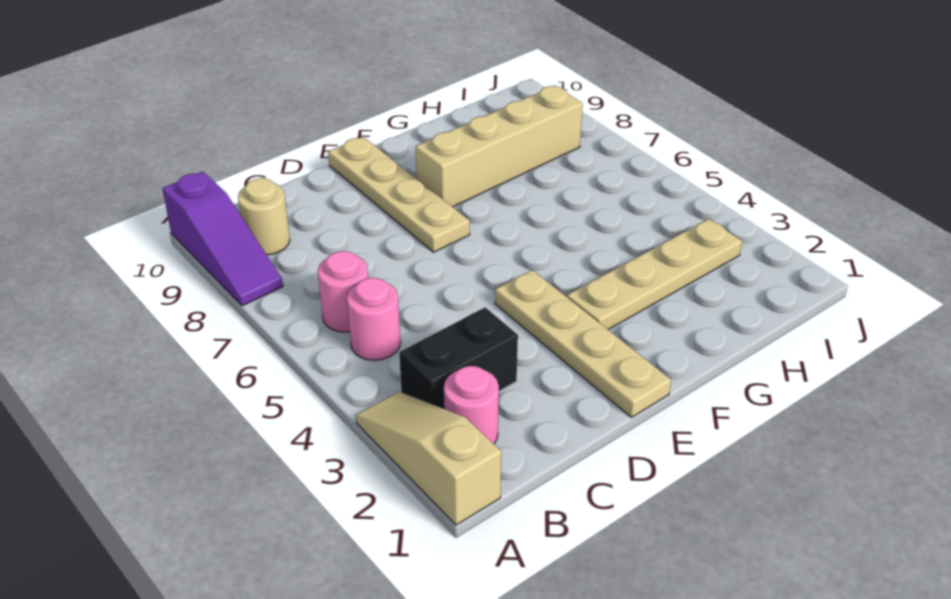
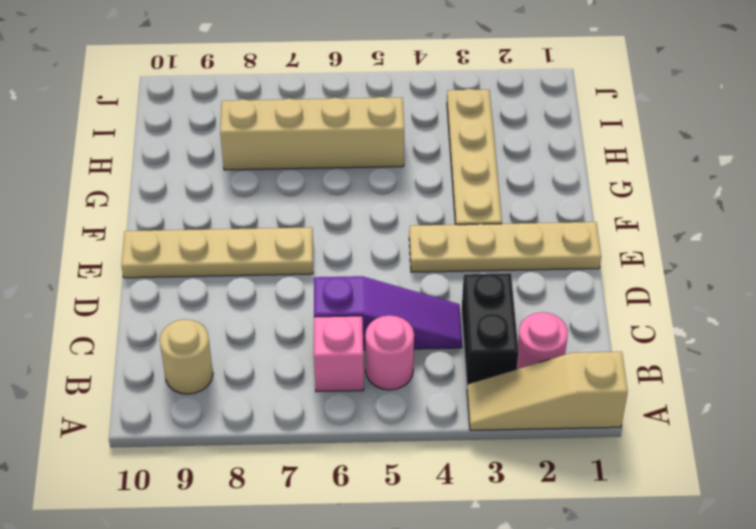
purple 1x3 slope [162,172,283,306] -> purple 1x3 slope moved to [314,276,462,350]
pink 1x1 round brick [318,251,368,332] -> pink 1x1 brick [314,316,364,392]
tan 1x4 brick [416,86,583,207] -> tan 1x4 brick turned to [220,97,404,170]

